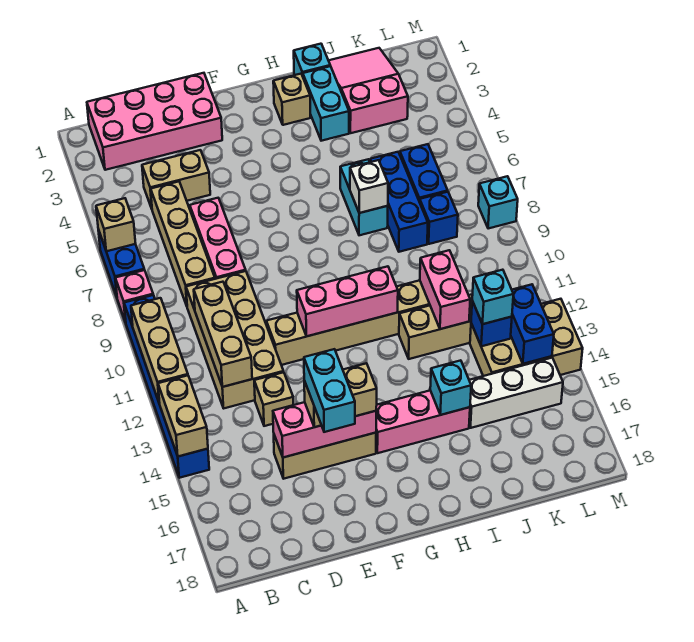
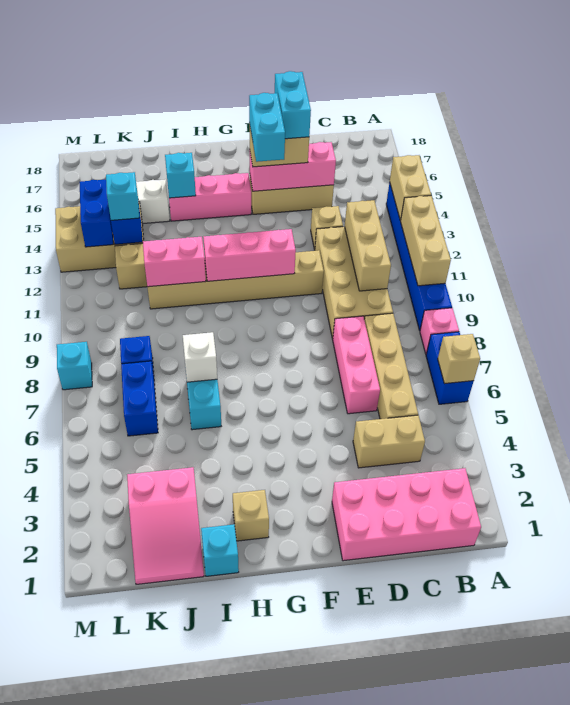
cyan 1x2 brick [303,66,349,141] -> cyan 1x2 brick moved to [249,93,285,162]
blue 1x3 brick [370,152,428,252] -> none
pink 1x2 brick [420,250,470,329] -> pink 1x2 brick turned to [143,237,206,287]

